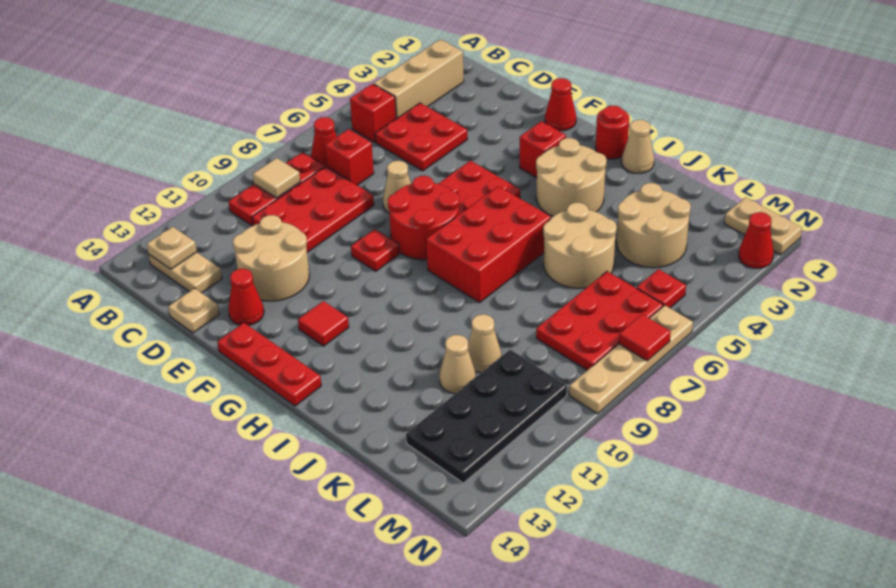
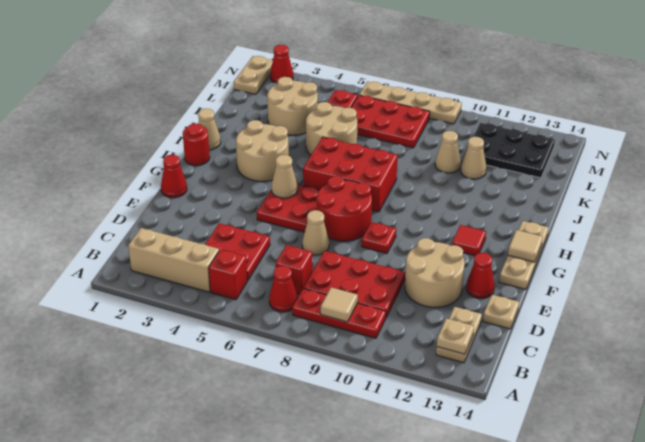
red 1x3 plate [218,323,321,406] -> tan 1x3 plate [499,221,549,289]
red 1x1 brick [520,121,566,178] -> none
none -> tan 1x1 cone [271,155,298,198]
none -> tan 1x1 tile [508,230,543,262]
black 2x4 plate [406,350,567,483] -> black 2x3 plate [473,123,555,178]
red 1x1 tile [619,314,671,361] -> none

